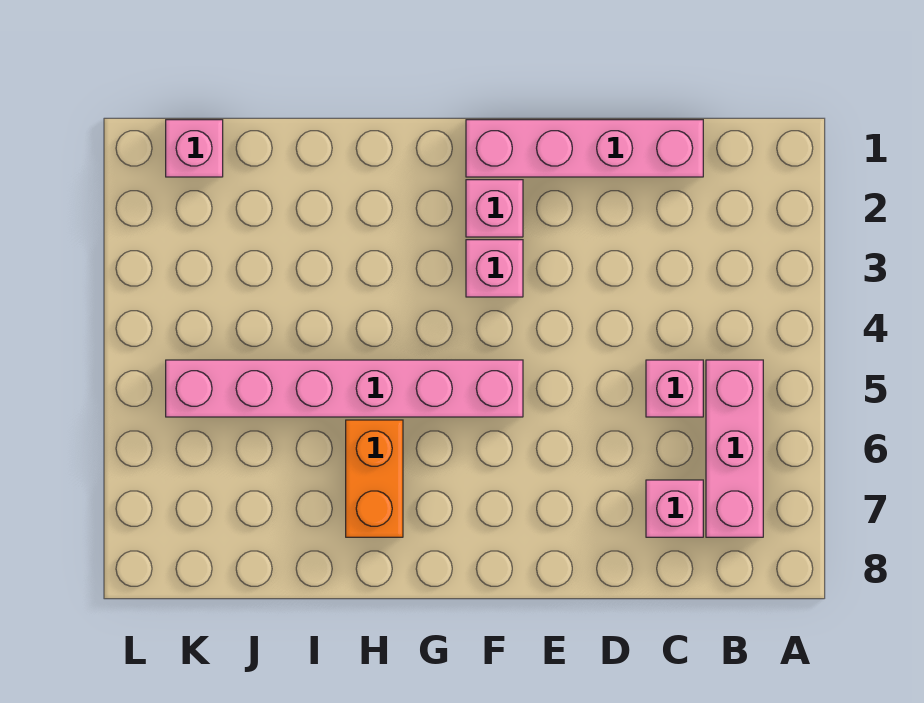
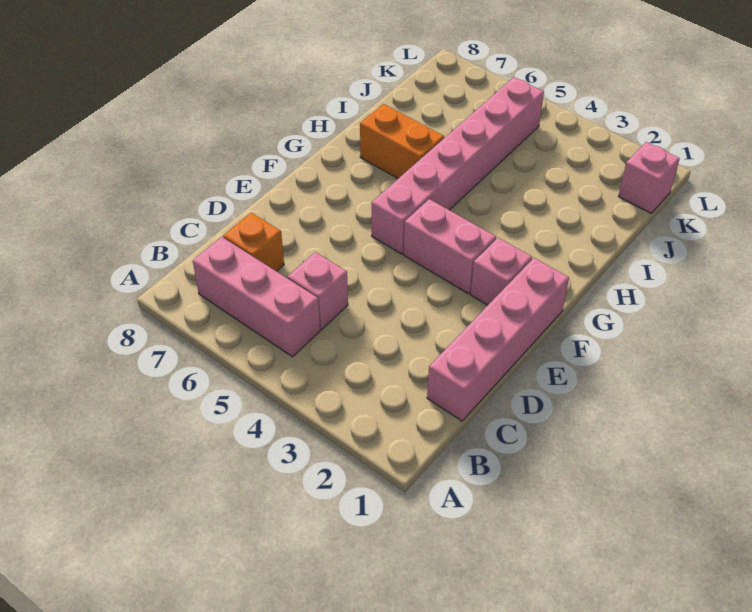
pink 1x1 brick [646,480,703,537] -> orange 1x1 brick [223,213,284,271]
pink 1x1 brick [466,240,523,297] -> pink 1x2 brick [404,199,496,294]

